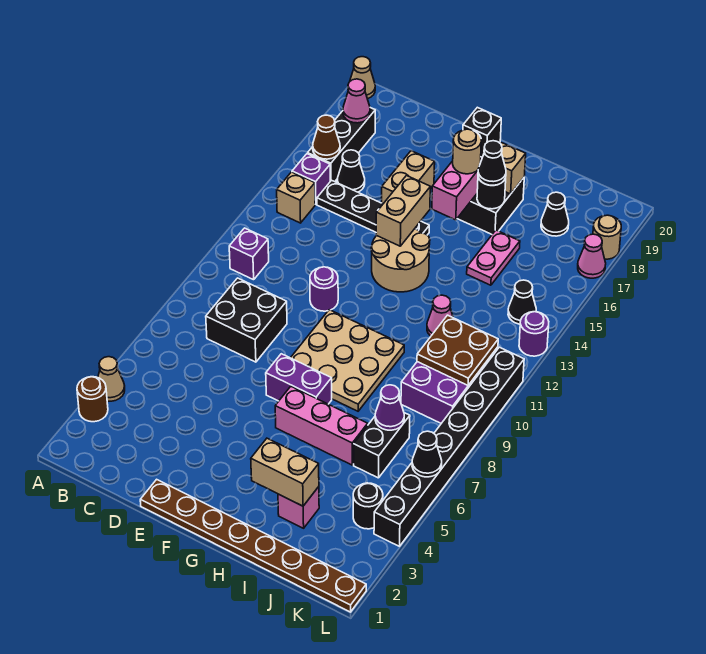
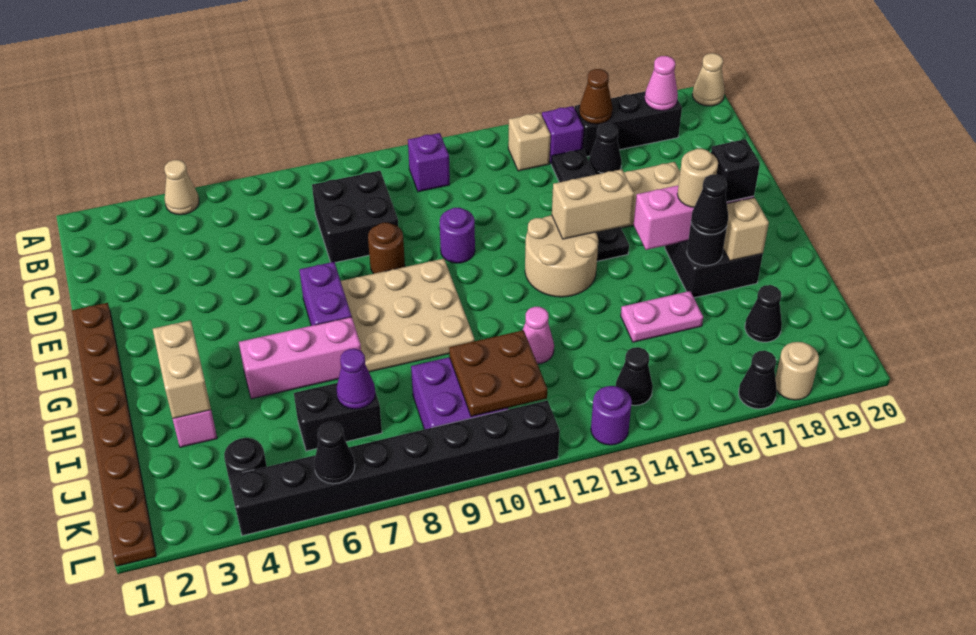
brown 1x1 round brick [77,377,108,422] -> brown 1x1 round brick moved to [368,223,405,274]
pink 1x3 brick [275,387,368,465] -> pink 1x3 brick turned to [239,317,361,399]
pink 1x1 cone [578,234,606,278] -> black 1x1 cone [739,351,777,409]

